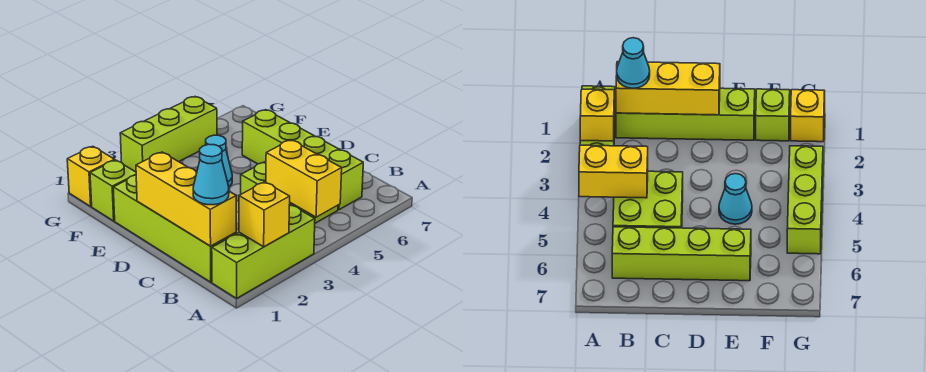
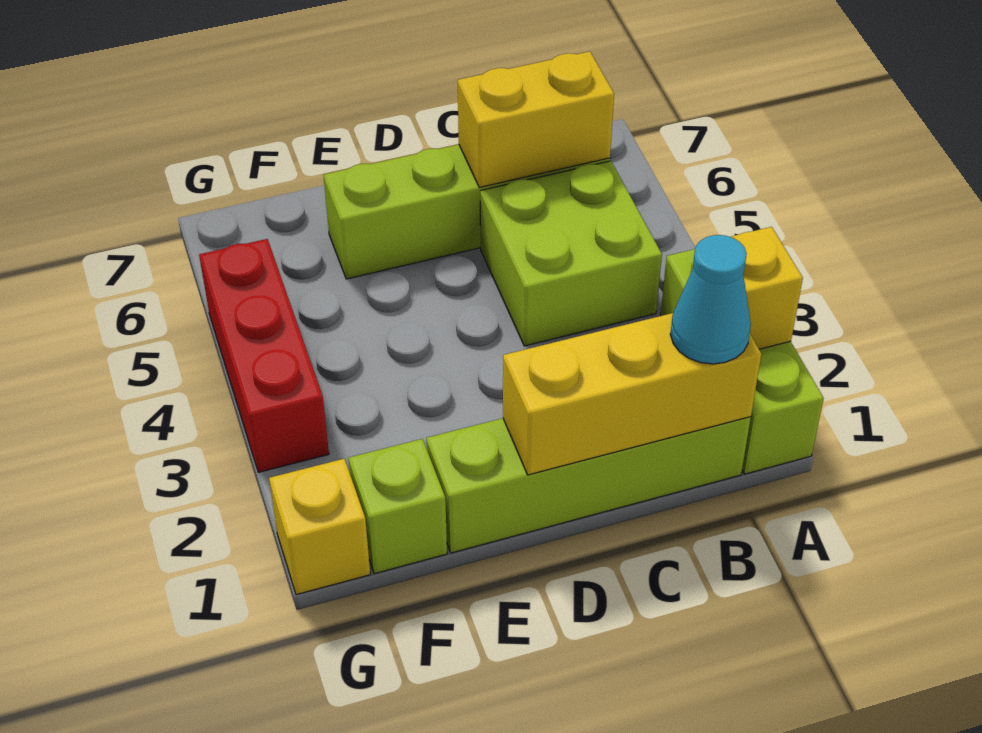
yellow 1x2 brick [266,140,342,217] -> yellow 1x2 brick moved to [458,51,614,187]
cyan 1x1 cone [206,135,232,187] -> none
lime 1x3 brick [120,97,217,172] -> red 1x3 brick [199,239,329,472]

